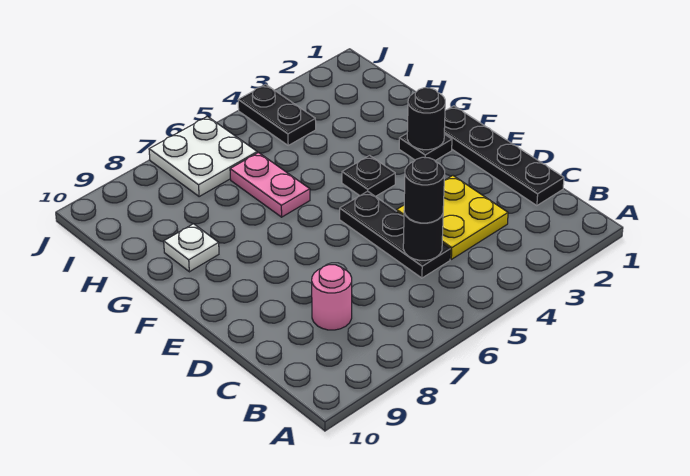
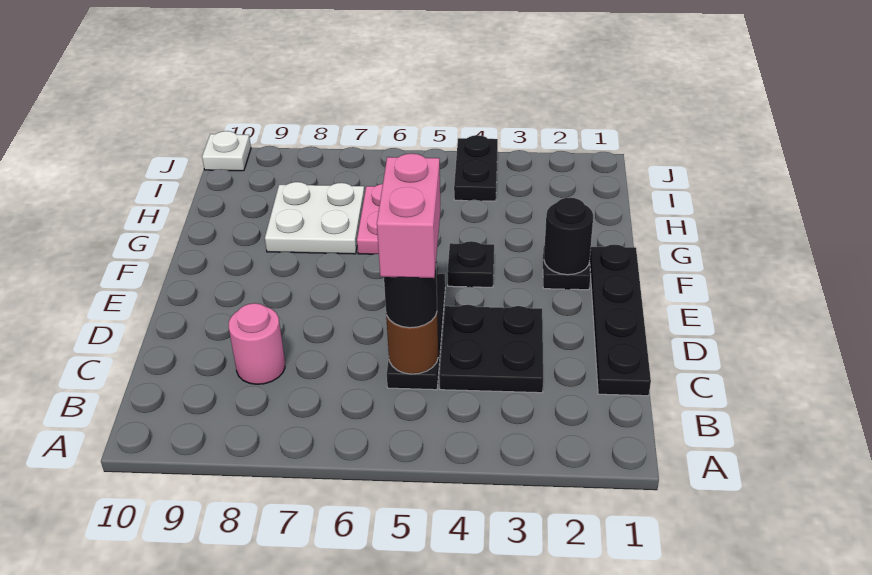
yellow 2x2 plate [397,176,508,259] -> black 2x2 plate [439,305,543,393]
black 1x1 round brick [403,213,443,261] -> brown 1x1 round brick [386,313,438,374]
none -> pink 1x2 brick [377,153,441,278]
white 1x1 plate [164,224,219,272] -> white 1x1 plate moved to [202,131,251,171]
white 2x2 plate [149,117,257,197] -> white 2x2 plate moved to [265,182,365,254]

